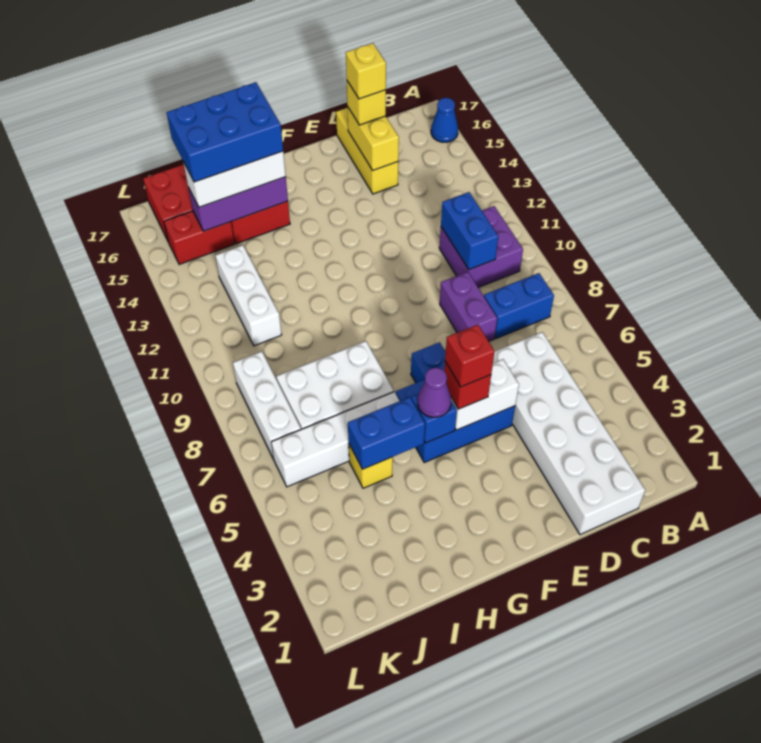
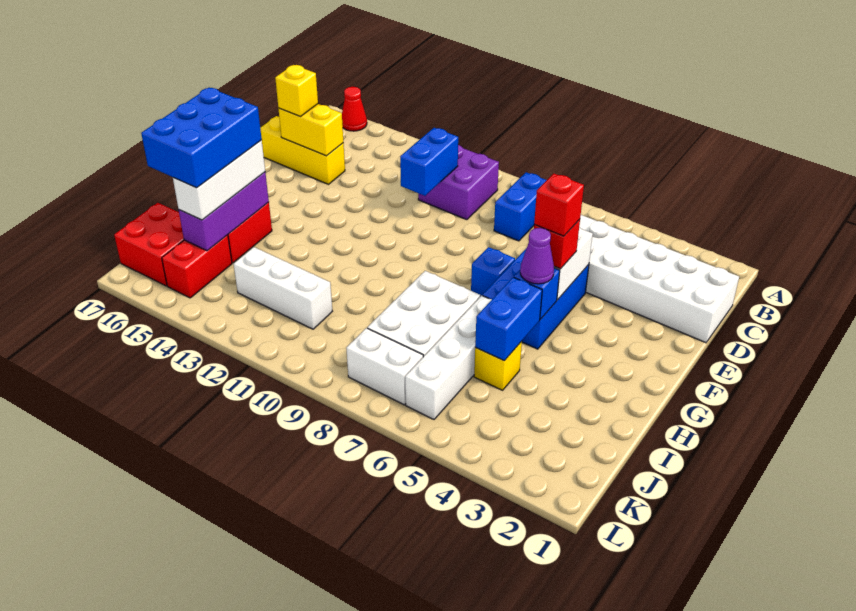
blue 1x1 cone [431,98,458,142] -> red 1x1 cone [342,87,367,131]
blue 1x2 brick [441,192,498,270] -> blue 1x2 brick turned to [400,128,458,196]
purple 1x2 brick [440,272,497,341] -> none
yellow 1x1 brick [346,43,386,99] -> none
white 1x3 brick [233,351,301,459] -> white 1x2 brick [346,328,423,405]

